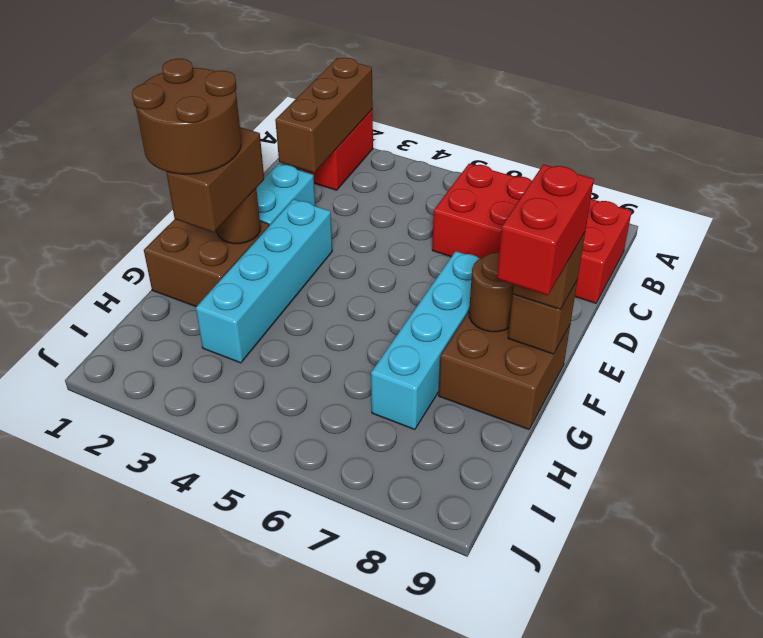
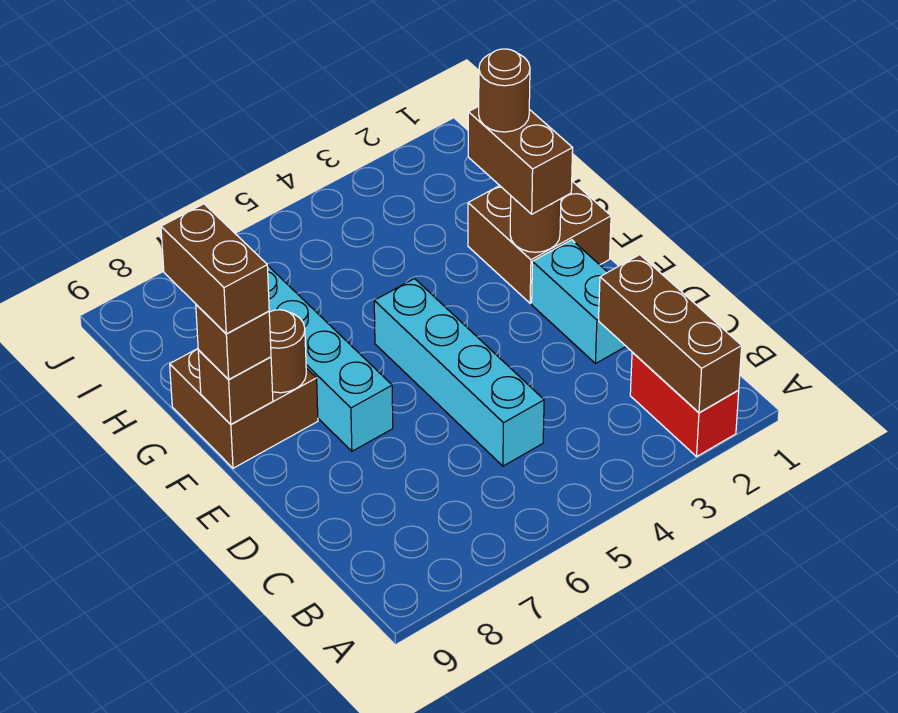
red 2x4 brick [432,164,632,303] -> none
cyan 1x4 brick [196,199,332,363] -> cyan 1x4 brick moved to [374,279,544,466]
brown 2x2 round brick [132,59,241,174] -> brown 1x1 round brick [479,49,530,132]
red 1x2 brick [497,164,594,295] -> brown 1x2 brick [161,204,269,334]

